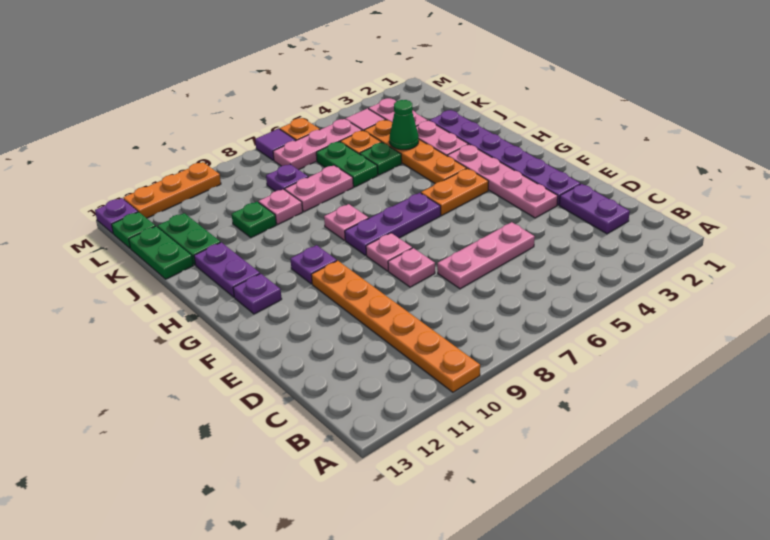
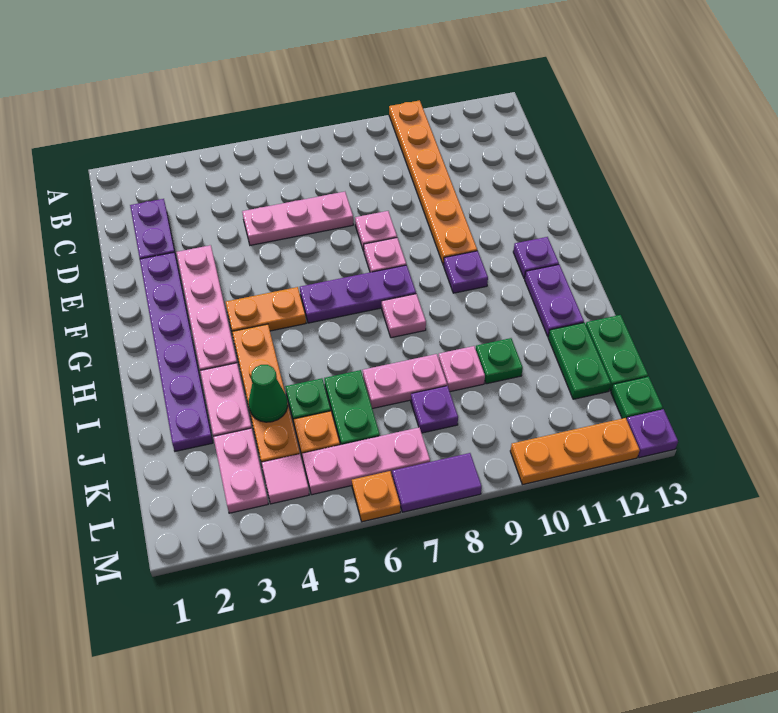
purple 1x1 tile [255,129,296,160] -> purple 1x2 tile [392,453,482,512]

